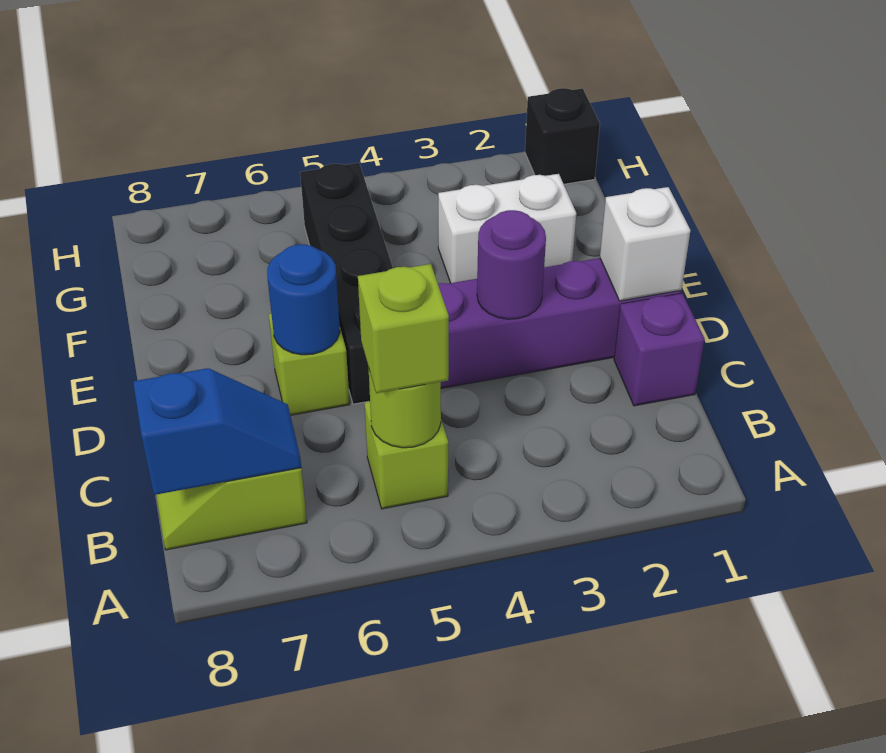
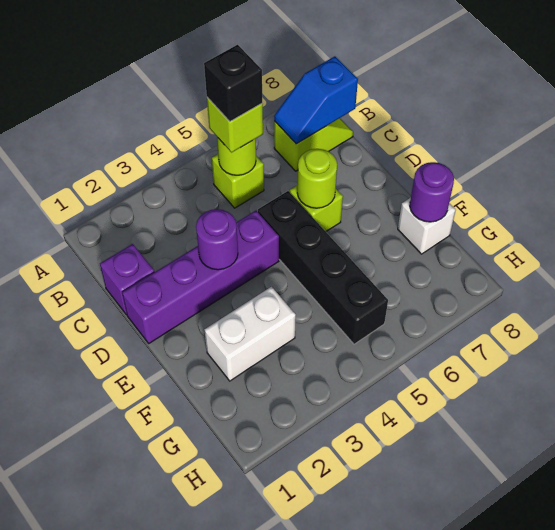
white 1x1 brick [600,187,691,301] -> white 1x1 brick moved to [398,198,456,254]
blue 1x1 round brick [267,244,340,355] -> lime 1x1 round brick [297,149,337,208]
none -> purple 1x1 round brick [410,162,454,222]
black 1x1 brick [525,88,600,184] -> black 1x1 brick moved to [204,45,262,122]

